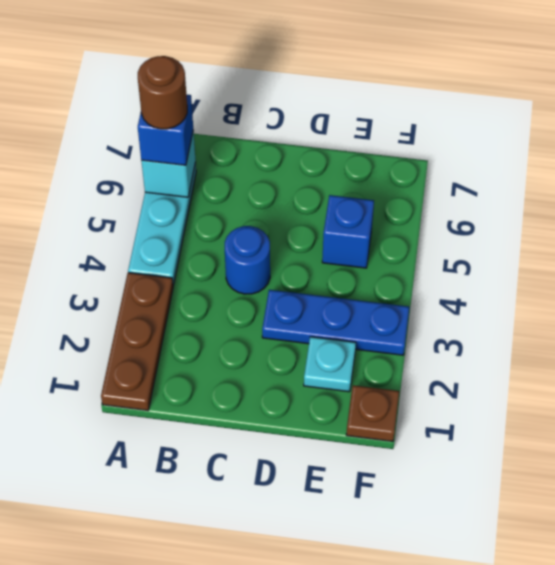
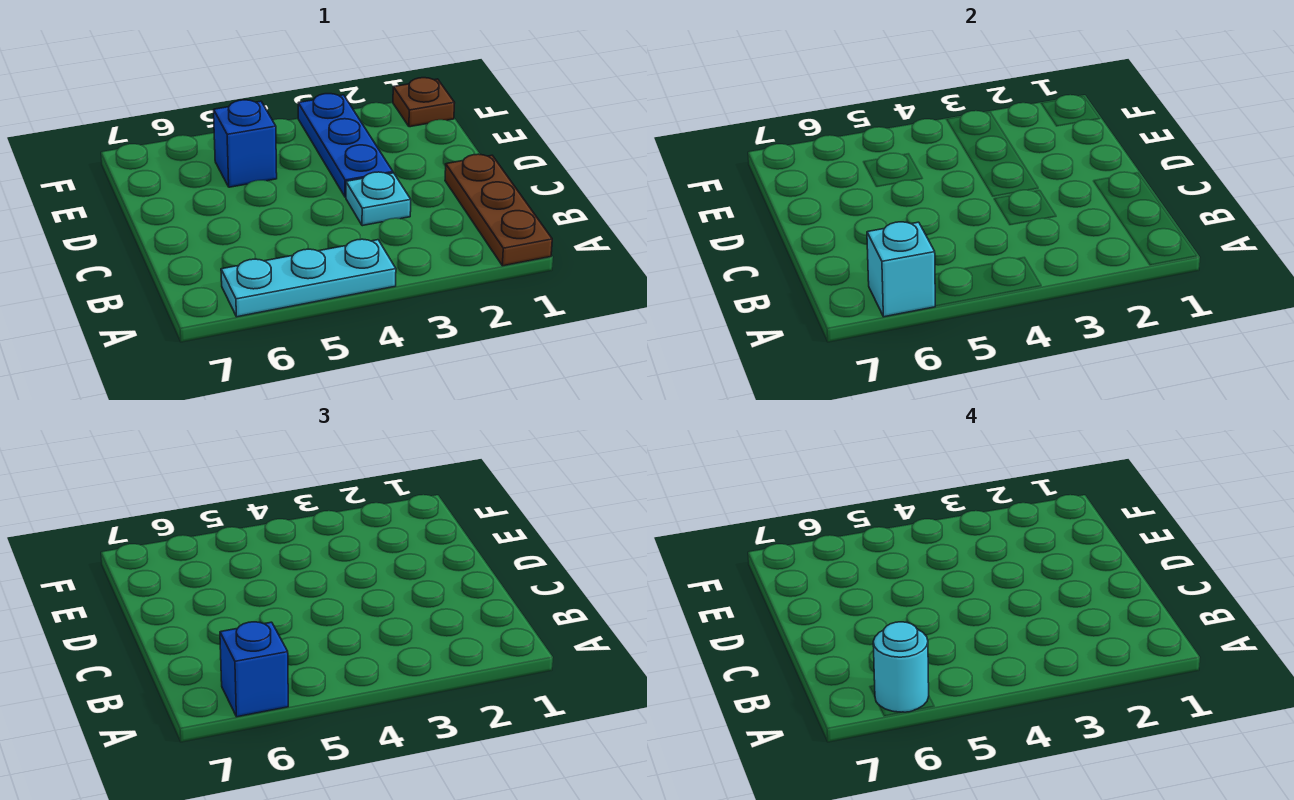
brown 1x3 plate [101,273,173,410] -> brown 1x3 plate turned to [445,154,552,266]
brown 1x1 round brick [138,56,187,129] -> cyan 1x1 round brick [873,622,929,712]
blue 1x1 round brick [225,226,270,294] -> none
cyan 1x1 plate [304,337,356,392] -> cyan 1x1 plate moved to [346,172,411,226]

